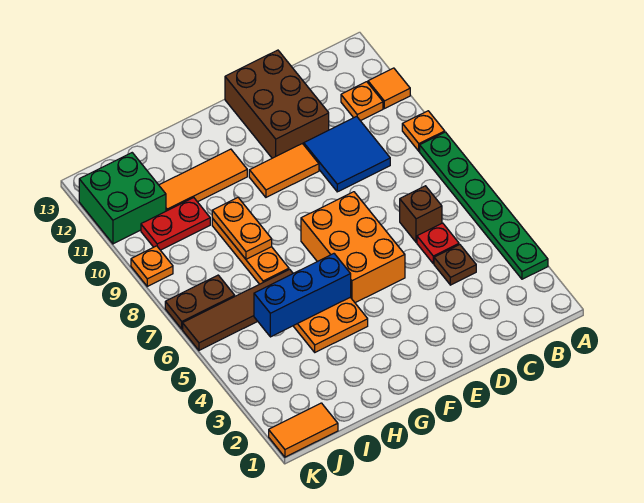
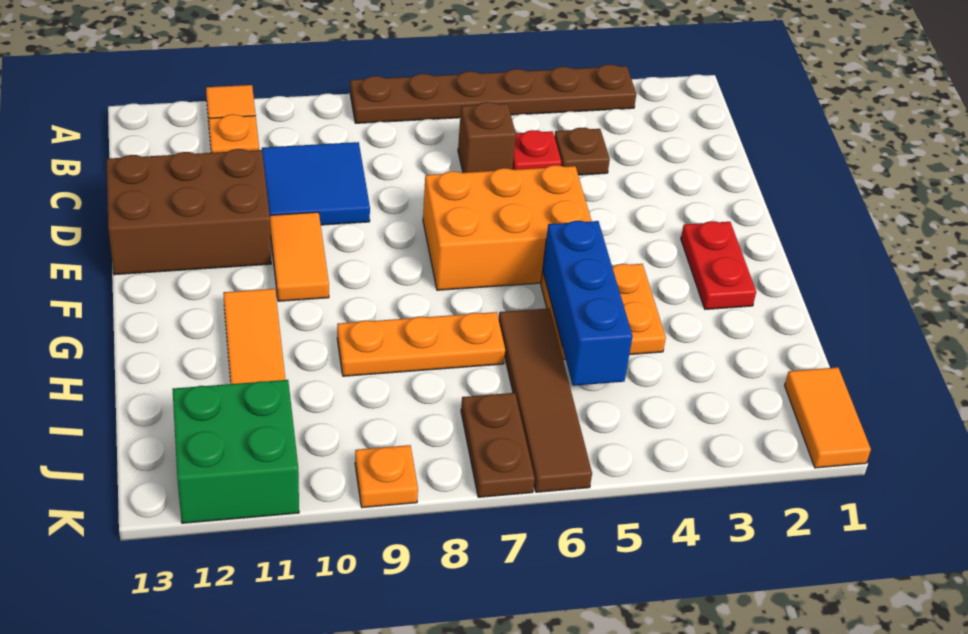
green 1x6 plate [420,132,548,279] -> brown 1x6 plate [350,64,636,123]
orange 1x1 plate [402,111,445,151] -> none
orange 1x2 plate [212,198,272,259] -> none
red 1x2 plate [141,198,210,250] -> red 1x2 plate moved to [681,221,756,309]

